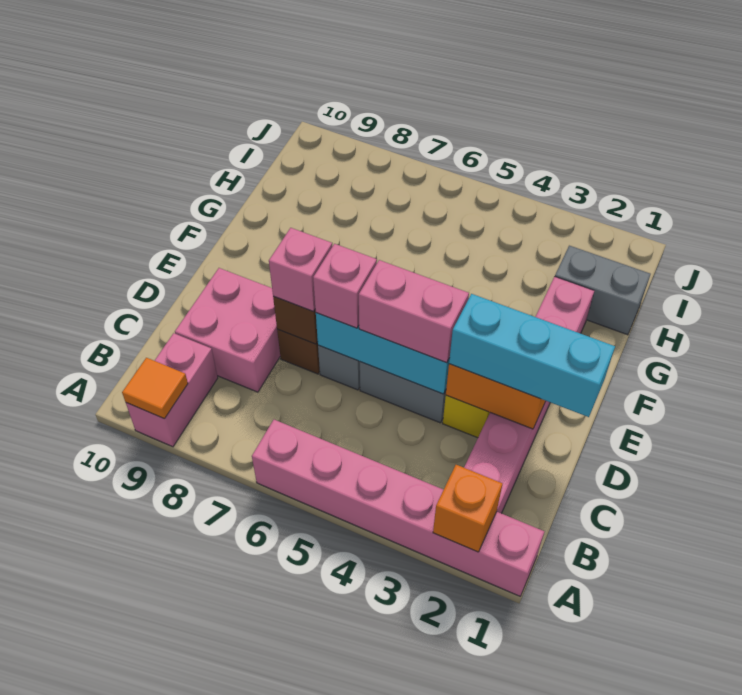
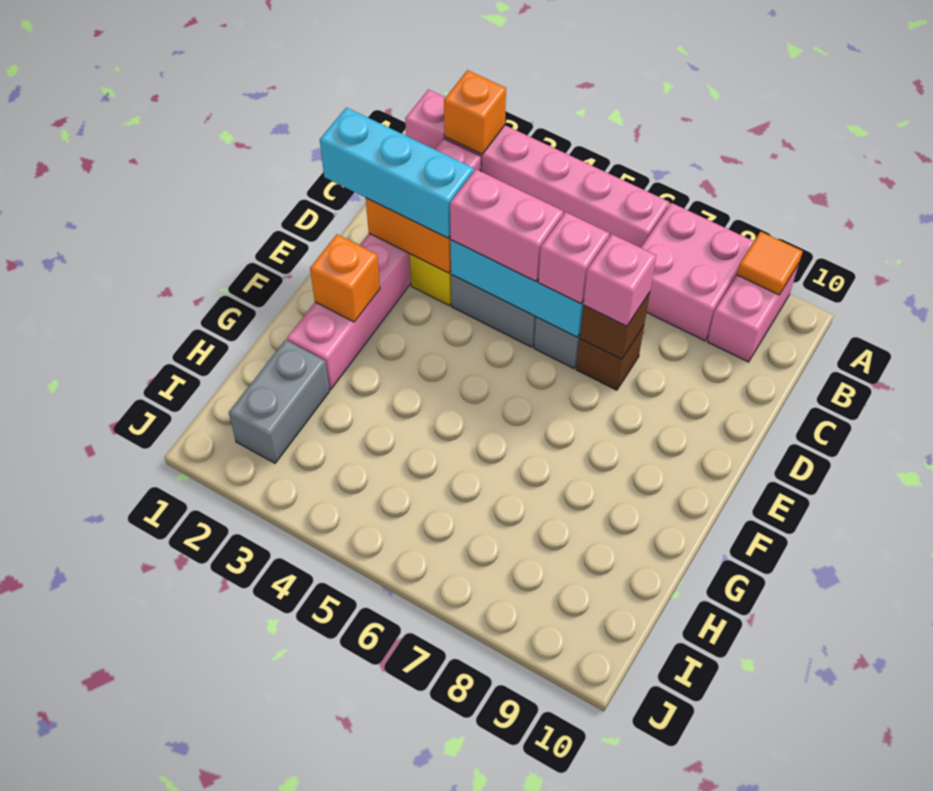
pink 2x2 brick [175,268,280,392] -> pink 2x2 brick moved to [641,203,754,341]
none -> orange 1x1 brick [310,234,380,322]
grey 1x2 brick [555,246,651,335] -> grey 1x2 brick turned to [229,340,330,463]

